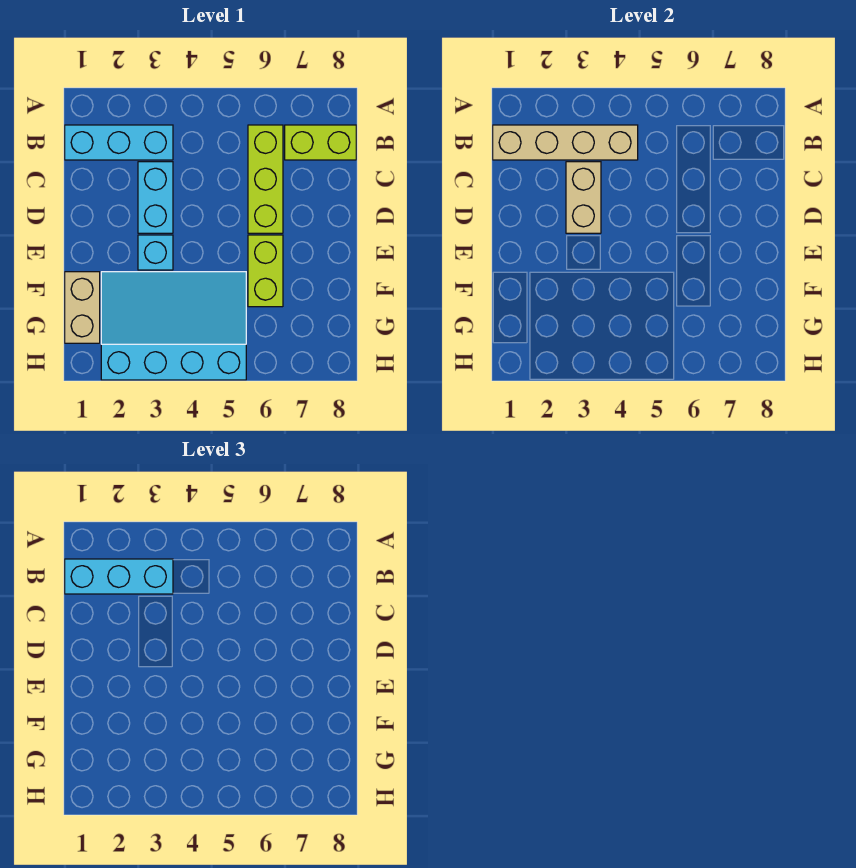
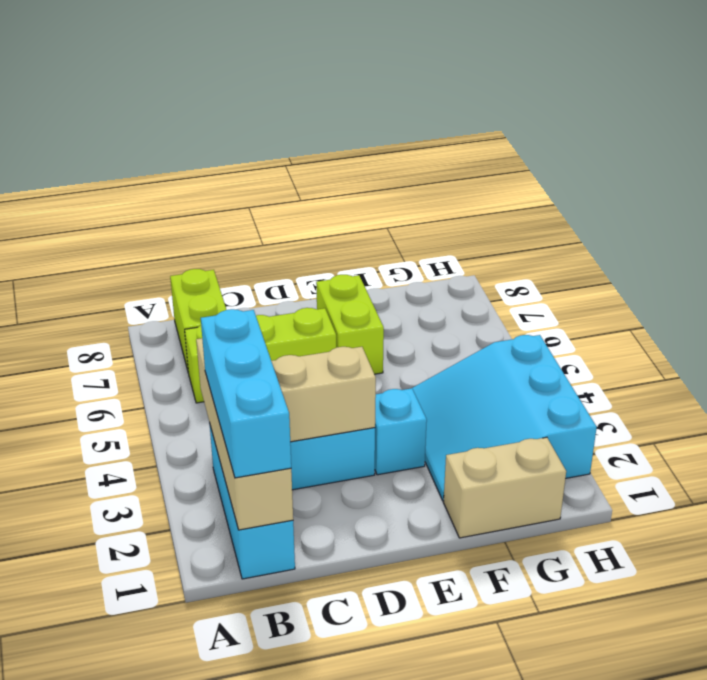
lime 1x2 brick [248,235,283,307] -> lime 1x2 brick turned to [316,275,384,374]
cyan 3x4 slope [101,272,246,380] -> cyan 3x3 slope [412,335,597,501]

